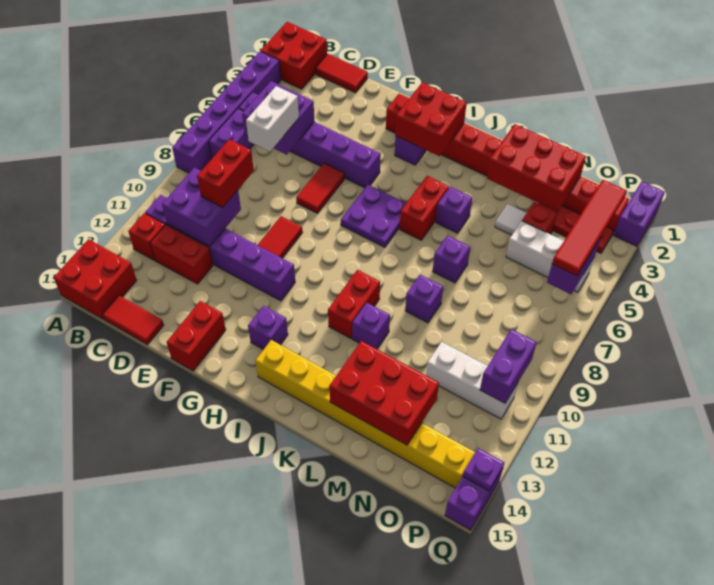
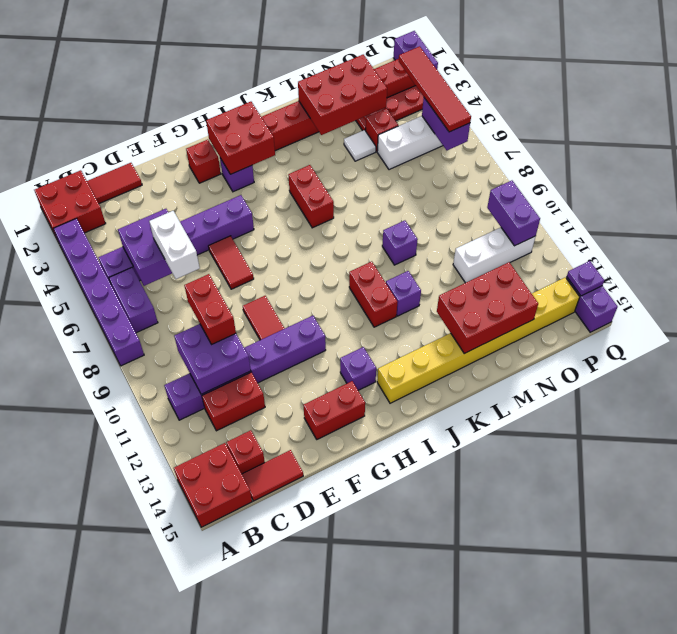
red 1x1 brick [128,213,165,260] -> red 1x1 brick moved to [226,430,265,474]
red 1x2 brick [167,301,226,371] -> red 1x2 brick turned to [304,381,365,439]
purple 2x2 plate [341,185,406,247] -> none
purple 1x1 brick [436,187,472,233] -> none
purple 1x1 brick [433,235,470,283] -> none

